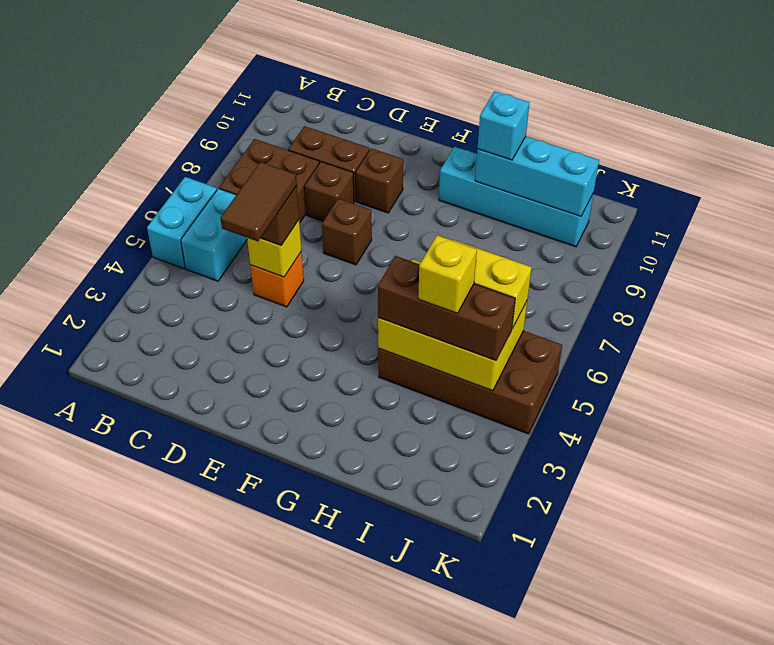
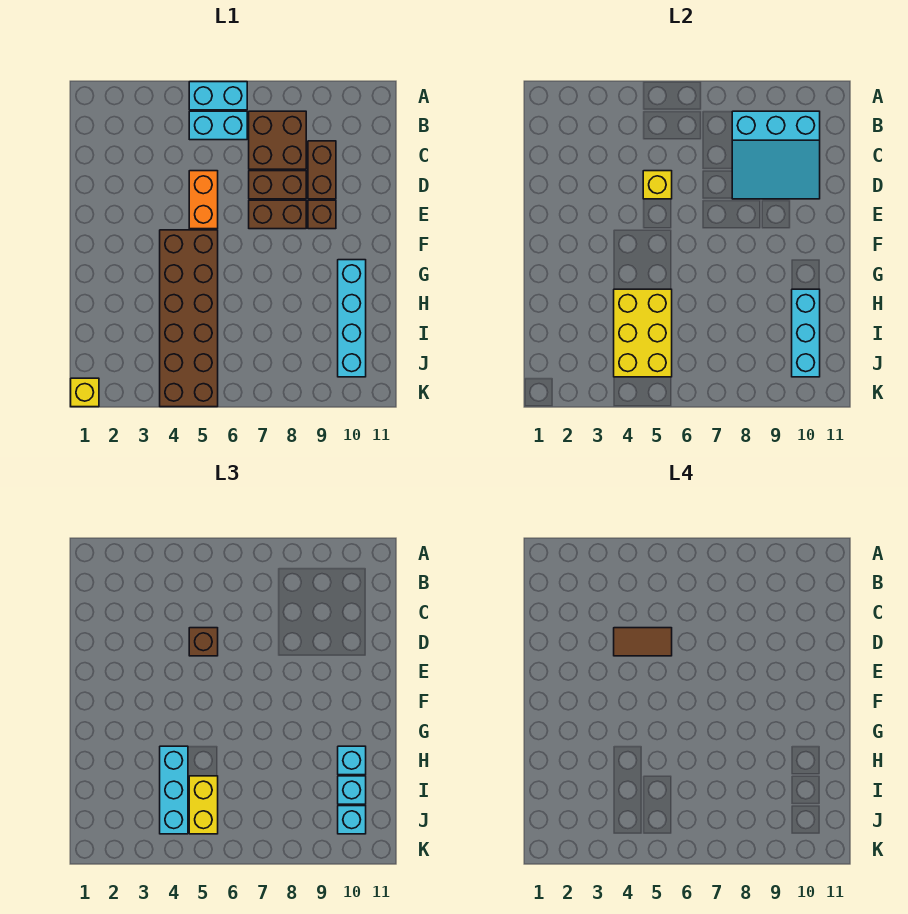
none -> cyan 3x3 slope [732,111,820,199]
orange 1x1 brick [250,251,304,307] -> orange 1x2 brick [189,171,218,229]
brown 1x1 brick [305,162,354,221] -> brown 1x2 brick [249,171,306,199]
brown 1x1 brick [322,198,372,265] -> brown 1x2 brick [249,200,306,229]
brown 2x4 brick [378,331,562,434] -> brown 2x6 brick [160,230,218,407]
brown 1x3 brick [378,256,515,361] -> cyan 1x3 brick [160,746,188,834]
yellow 1x1 brick [418,235,477,313] -> yellow 1x1 brick moved to [71,378,99,407]
none -> cyan 1x1 brick [338,776,366,804]
none -> cyan 1x1 brick [338,806,366,834]

